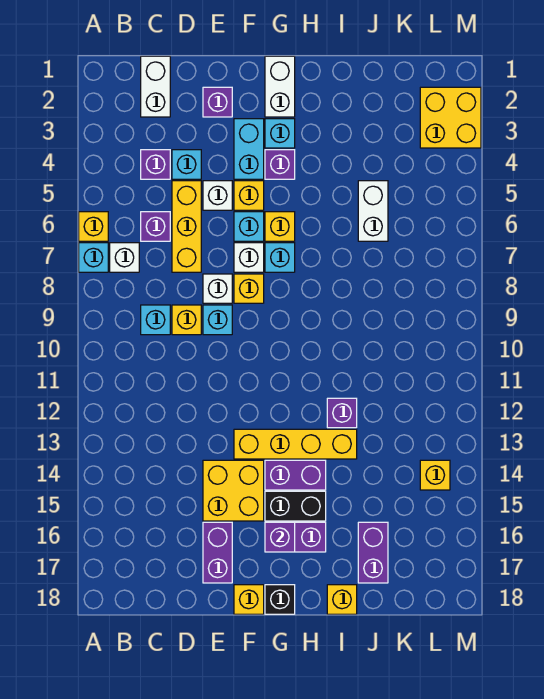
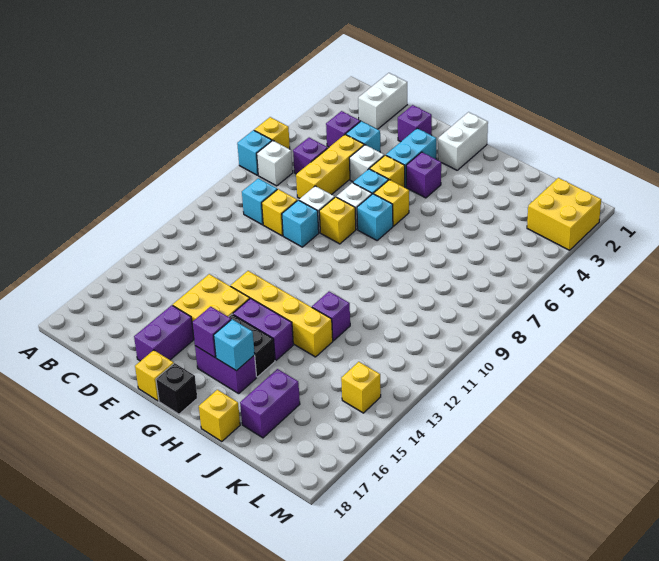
cyan 1x1 brick [265,119,295,148] -> cyan 1x1 brick moved to [214,319,255,371]
white 1x2 brick [358,181,388,241] -> none

